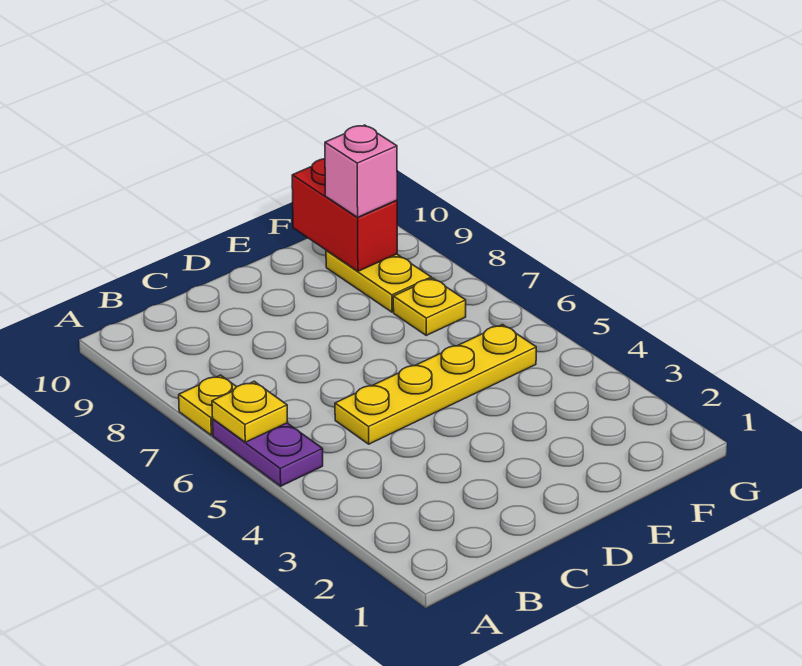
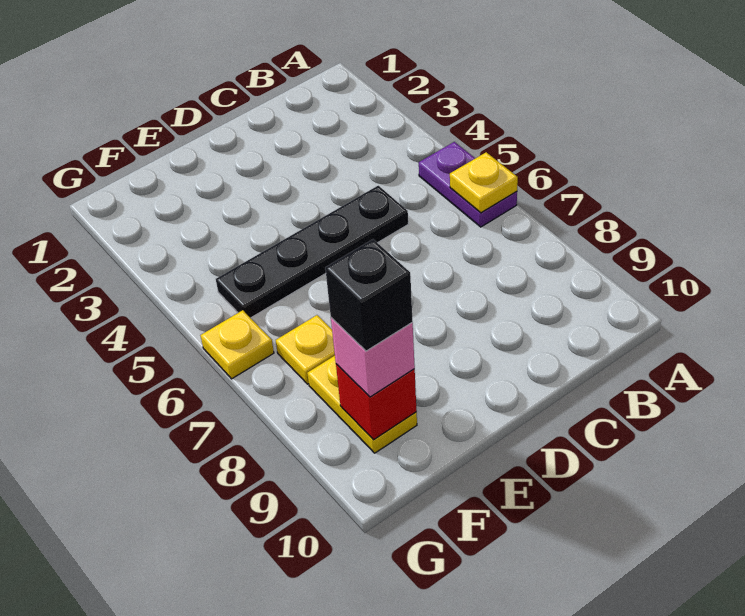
yellow 1x1 plate [179,375,236,435] -> yellow 1x1 plate moved to [201,310,274,379]
yellow 1x4 plate [335,325,536,444] -> black 1x4 plate [216,186,408,318]
red 1x2 brick [292,159,397,271] -> red 1x1 brick [336,364,417,440]
none -> black 1x1 brick [325,239,413,351]

